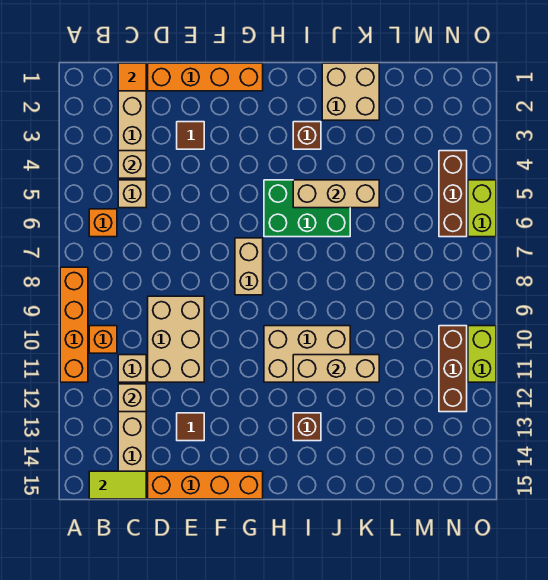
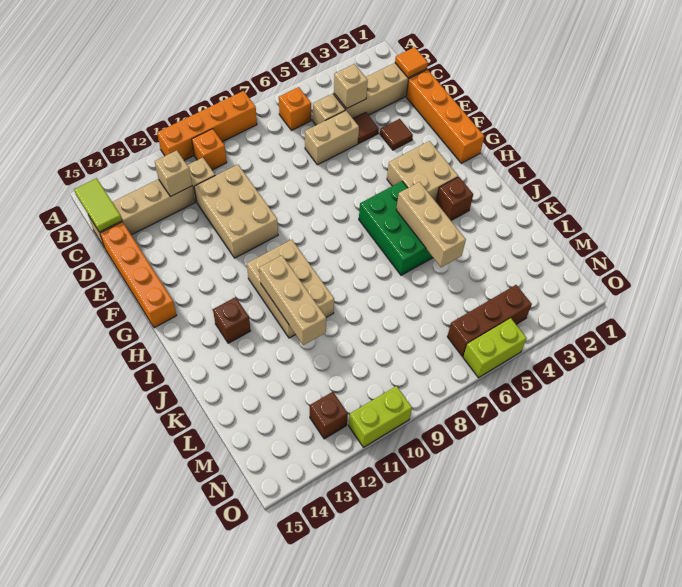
tan 2x3 brick [148,296,204,382] -> tan 2x3 brick turned to [194,165,278,258]
brown 1x1 tile [177,413,204,441] -> brown 1x1 tile moved to [353,112,379,143]
tan 1x2 brick [235,238,263,295] -> tan 1x2 brick moved to [305,110,359,165]
tan 2x2 brick [322,63,379,120] -> tan 2x2 brick moved to [387,141,458,201]
brown 1x3 brick [439,326,467,412] -> brown 1x1 brick [310,392,348,439]

